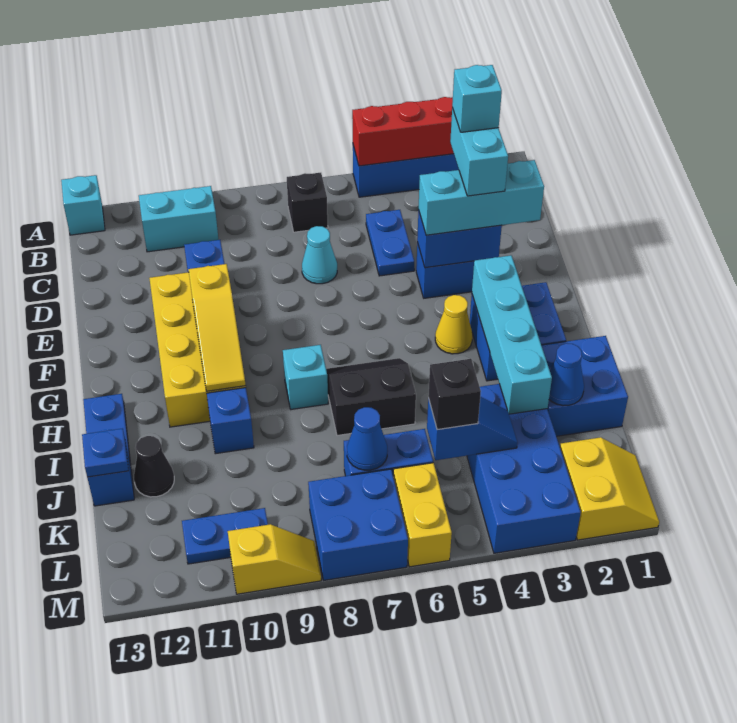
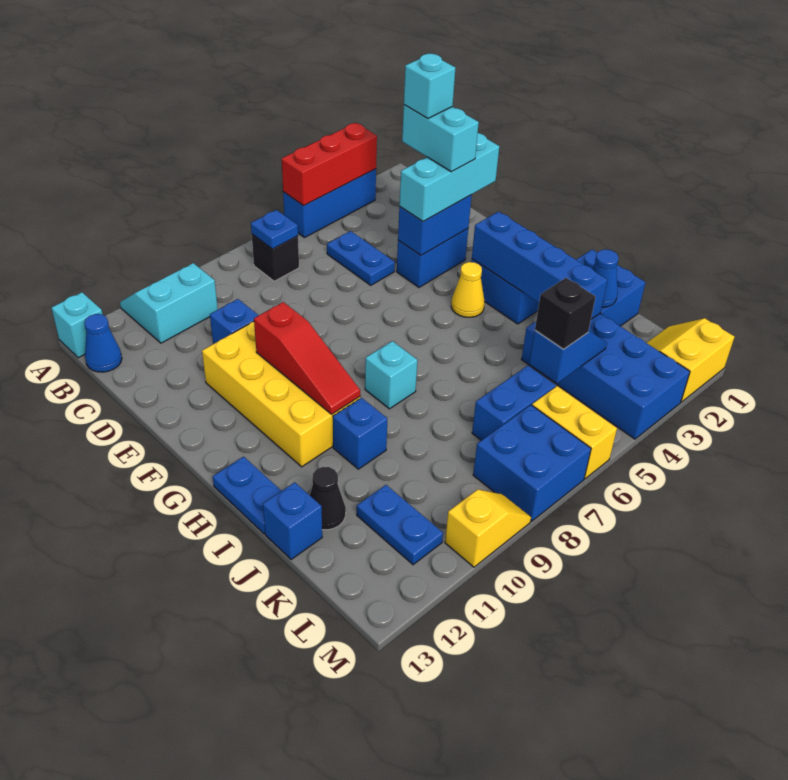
cyan 1x1 cone [302,226,337,284] -> none
yellow 1x3 slope [188,264,246,391] -> red 1x3 slope [254,302,360,414]
cyan 1x4 brick [472,255,552,414] -> blue 1x4 brick [472,212,607,319]
black 2x2 slope [326,358,416,436] -> none
blue 1x1 plate [82,428,128,477] -> blue 1x1 plate moved to [251,210,298,249]
blue 1x1 cone [347,407,387,470] -> blue 1x1 cone moved to [84,314,122,372]
yellow 2x2 slope [560,437,659,540] -> yellow 2x2 slope turned to [647,318,734,402]
blue 1x2 plate [182,508,268,564] -> blue 1x2 plate turned to [357,485,443,565]

